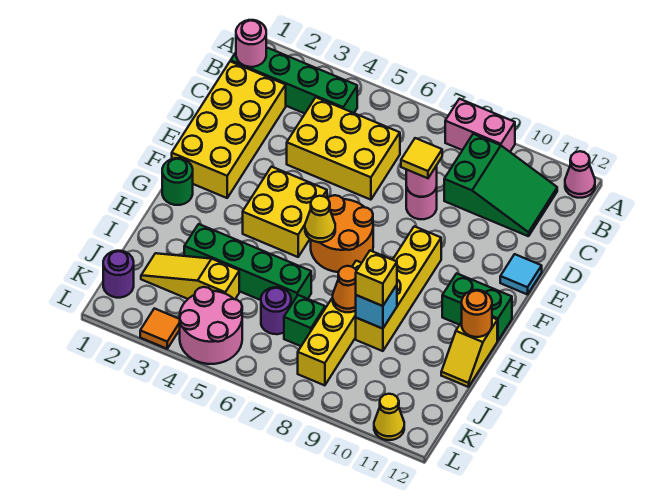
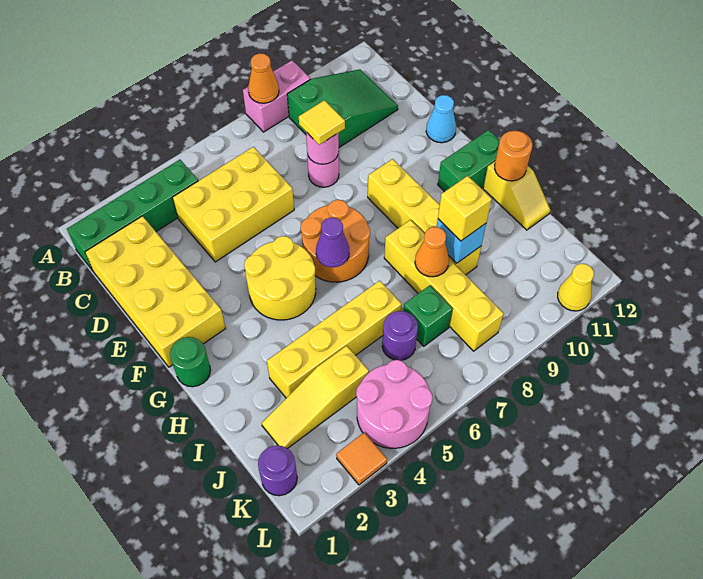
none -> orange 1x1 cone [248,53,279,103]
pink 1x1 cone [565,151,595,198] -> none
pink 1x1 round brick [236,20,266,67] -> none
cyan 1x1 tile [500,254,542,295] -> cyan 1x1 cone [426,95,456,143]
yellow 2x2 brick [243,167,327,257] -> yellow 2x2 round brick [244,236,316,320]
yellow 1x1 cone [305,196,335,242] -> purple 1x1 cone [316,217,349,268]
green 1x4 brick [184,224,311,305] -> yellow 1x4 brick [267,281,402,398]

